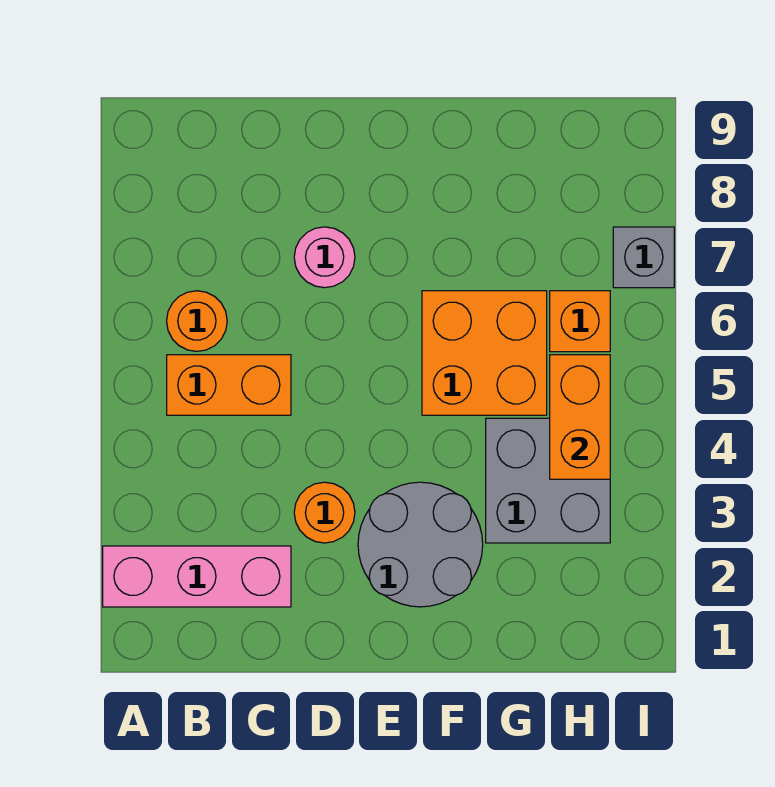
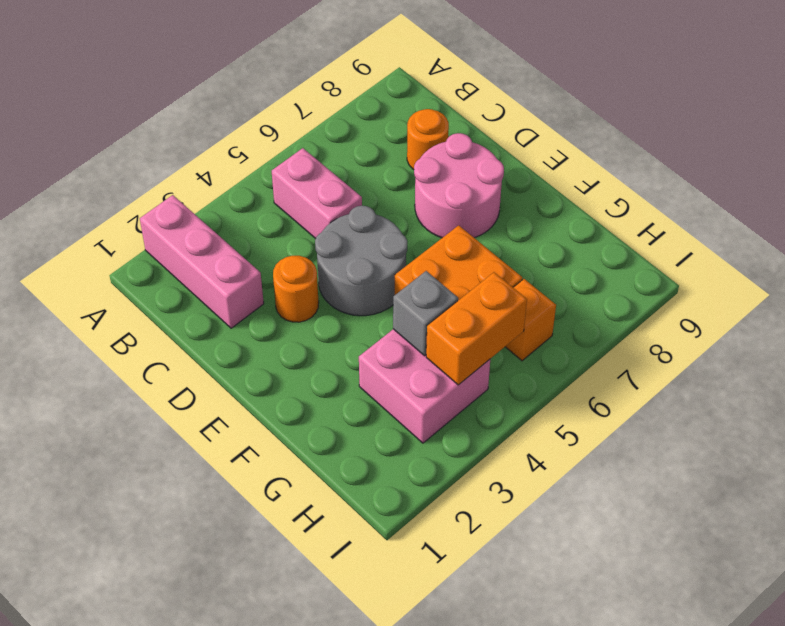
orange 1x2 brick [167,355,291,415] -> pink 1x2 brick [272,148,362,239]
orange 1x1 round brick [167,291,227,351] -> orange 1x1 round brick moved to [407,109,449,170]
pink 1x1 round brick [294,227,355,288] -> pink 2x2 round brick [414,133,504,238]
grey 2x2 round brick [358,482,483,607] -> grey 2x2 round brick moved to [315,206,407,316]
grey 2x2 brick [486,418,610,543] -> pink 2x2 brick [359,329,490,443]
grey 1x1 brick [613,227,674,288] -> grey 1x1 brick moved to [393,271,458,356]

